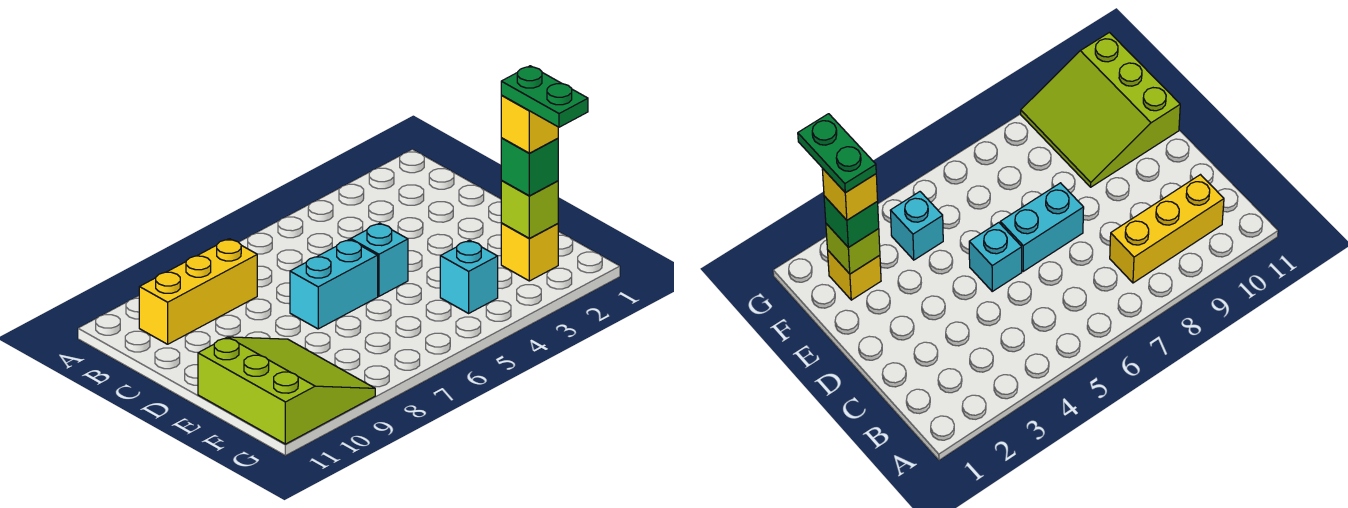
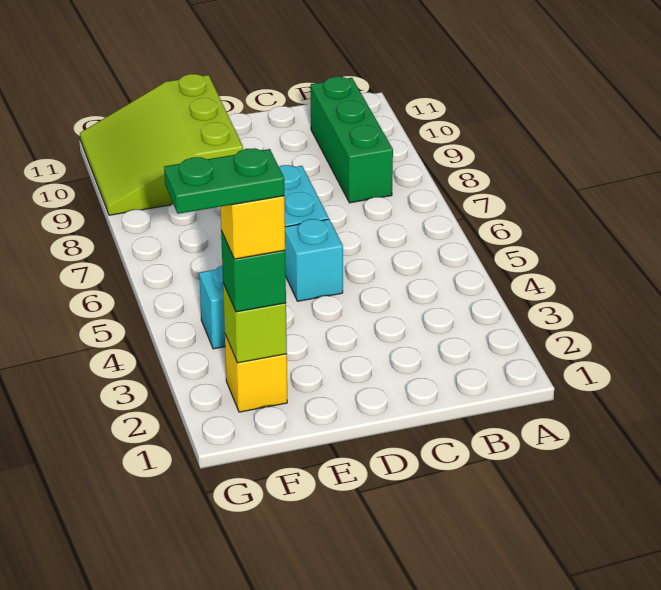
yellow 1x3 brick [139,239,257,344] -> green 1x3 brick [311,77,393,203]
lime 3x3 slope [198,337,375,444] -> lime 3x3 slope turned to [80,74,243,215]

